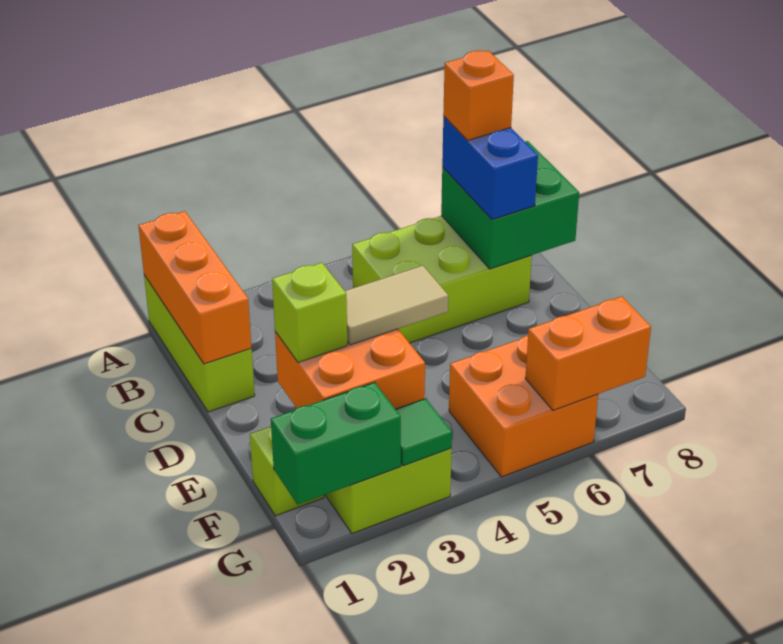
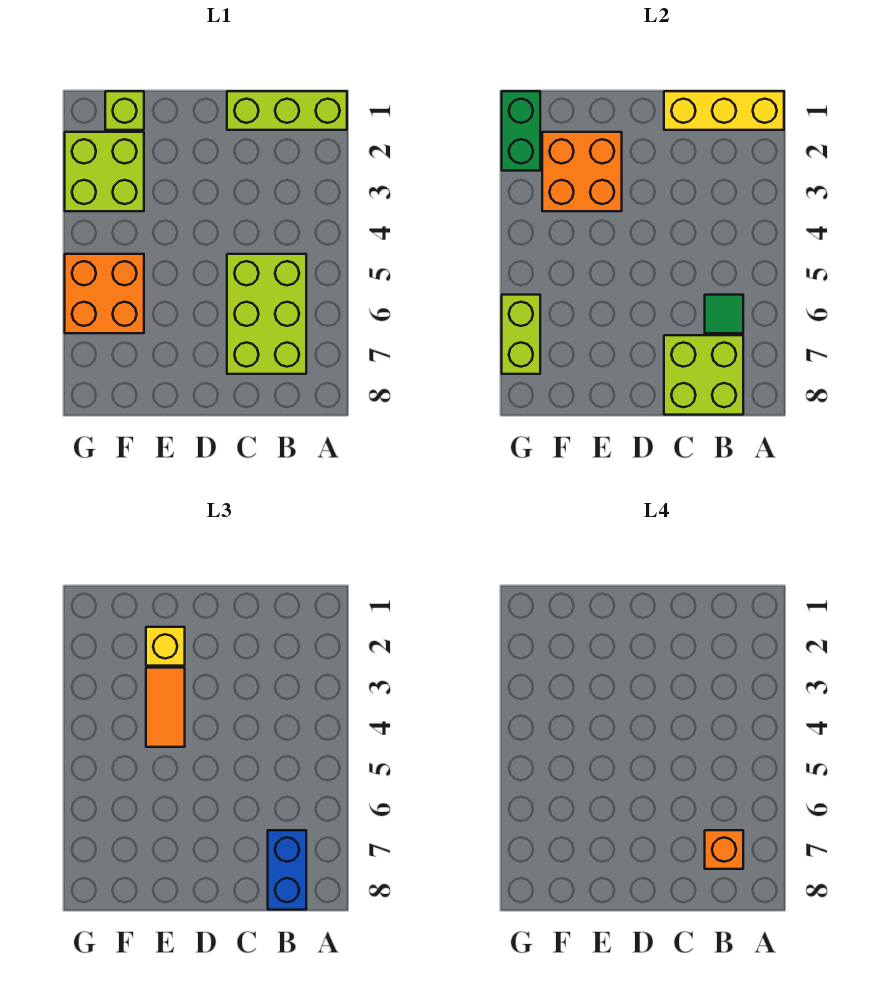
orange 1x3 brick [138,211,251,364] -> yellow 1x3 brick [664,91,784,130]
green 2x2 brick [441,141,579,269] -> lime 2x2 brick [664,335,743,415]
blue 1x2 brick [442,116,538,219] -> blue 1x2 brick turned to [268,830,306,910]
lime 1x1 brick [272,263,347,363] -> yellow 1x1 brick [146,627,185,666]
tan 1x2 tile [345,266,448,345] -> orange 1x2 tile [146,668,185,747]
green 1x1 tile [396,399,452,466] -> green 1x1 tile moved to [705,295,743,333]
orange 1x2 brick [525,296,651,410] -> lime 1x2 brick [502,295,540,374]

